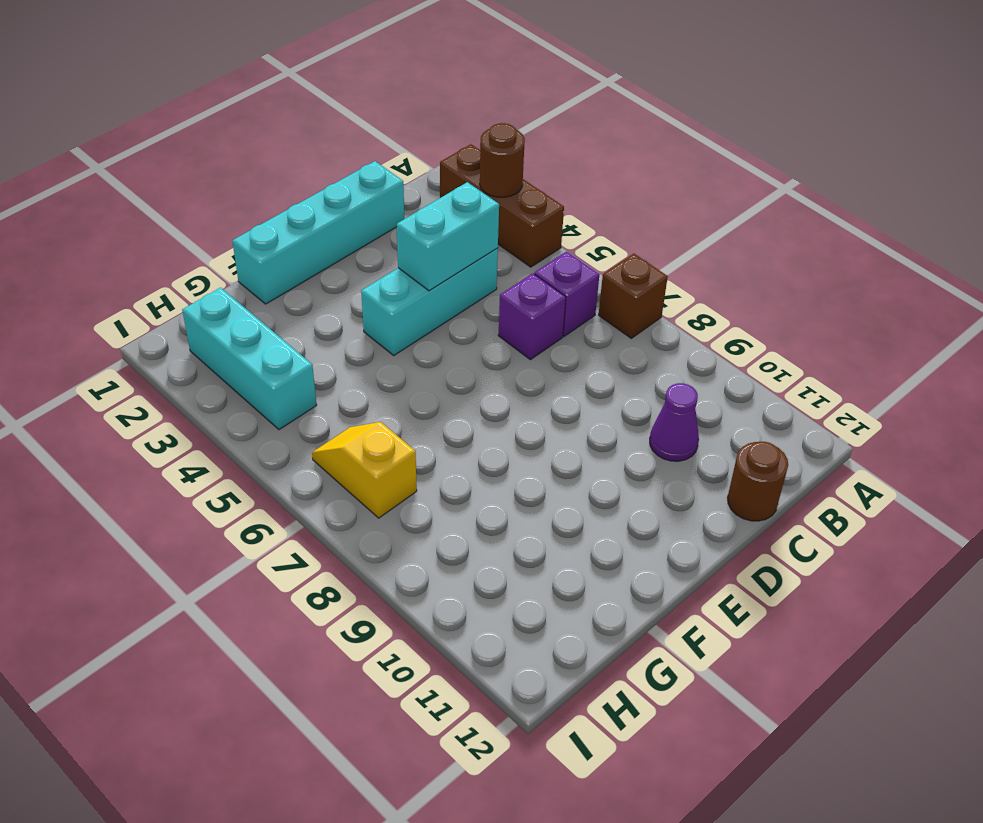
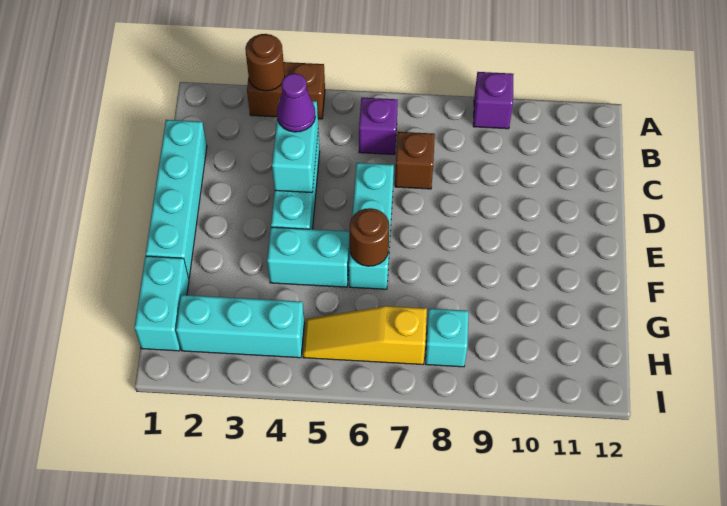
brown 1x3 brick [440,144,564,267] -> brown 1x2 brick [247,62,325,119]
brown 1x1 brick [599,254,668,338] -> brown 1x1 brick moved to [395,132,435,189]
purple 1x1 brick [498,274,566,360] -> purple 1x1 brick moved to [473,72,514,129]
purple 1x1 cone [650,383,699,461] -> purple 1x1 cone moved to [277,73,315,132]
brown 1x1 round brick [727,442,788,521] -> brown 1x1 round brick moved to [350,208,390,266]
none -> cyan 1x3 brick [349,163,394,289]
none -> cyan 1x2 brick [267,227,350,287]
none -> cyan 1x2 brick [134,256,189,351]
yellow 1x2 slope [312,422,417,518] -> yellow 1x3 slope [303,306,427,365]
none -> cyan 1x1 brick [425,309,468,367]

